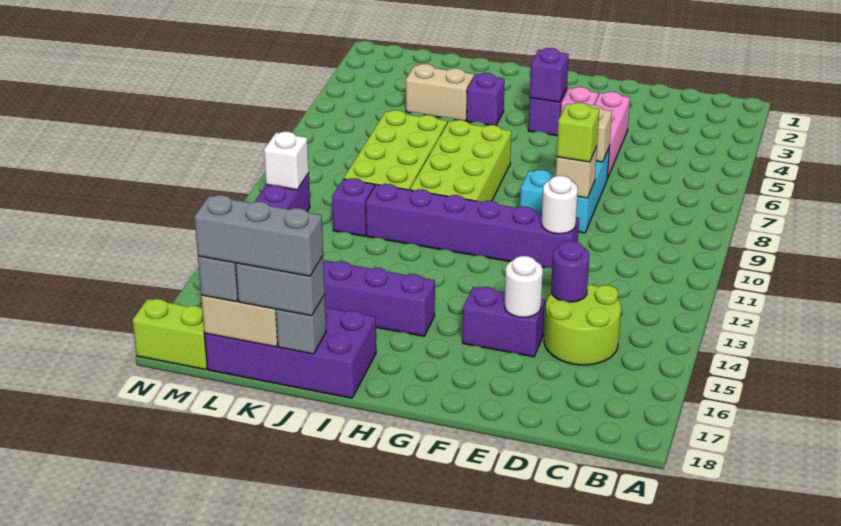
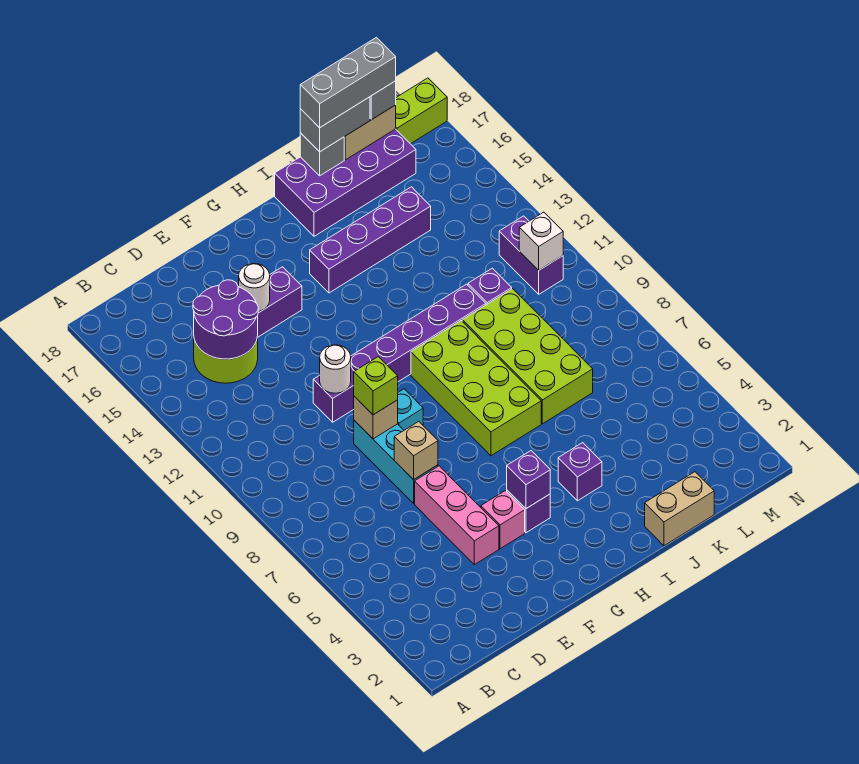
purple 1x1 round brick [551,241,590,302] -> purple 2x2 round brick [193,280,258,359]
tan 1x2 brick [406,64,474,121] -> tan 1x2 brick moved to [645,472,714,546]

